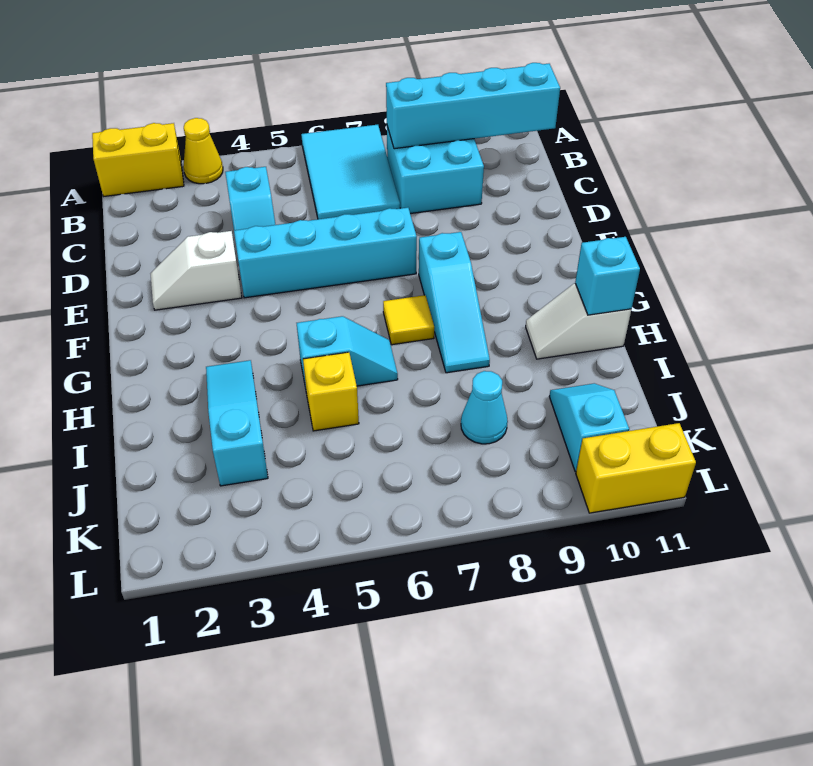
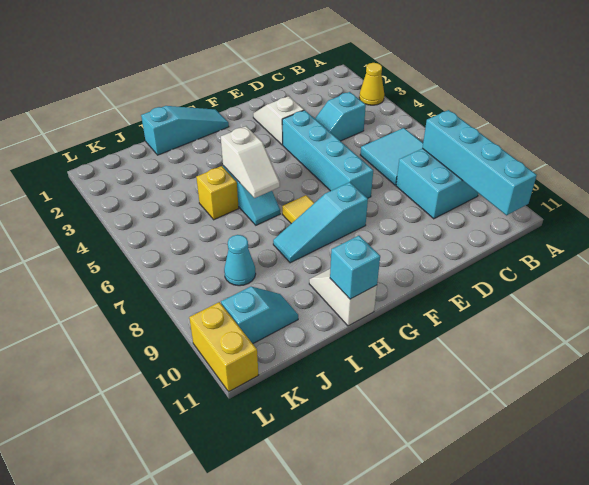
yellow 1x2 brick [92,123,184,197] -> none
cyan 2x3 tile [301,125,400,219] -> cyan 2x2 tile [360,128,423,185]
cyan 1x3 slope [206,360,268,486] -> cyan 1x3 slope moved to [141,106,229,155]
none -> white 1x2 slope [221,126,280,198]

